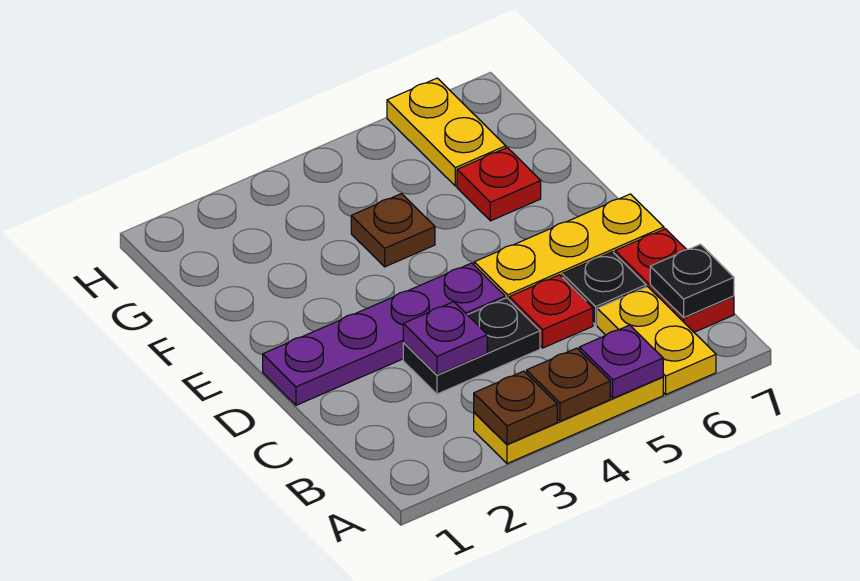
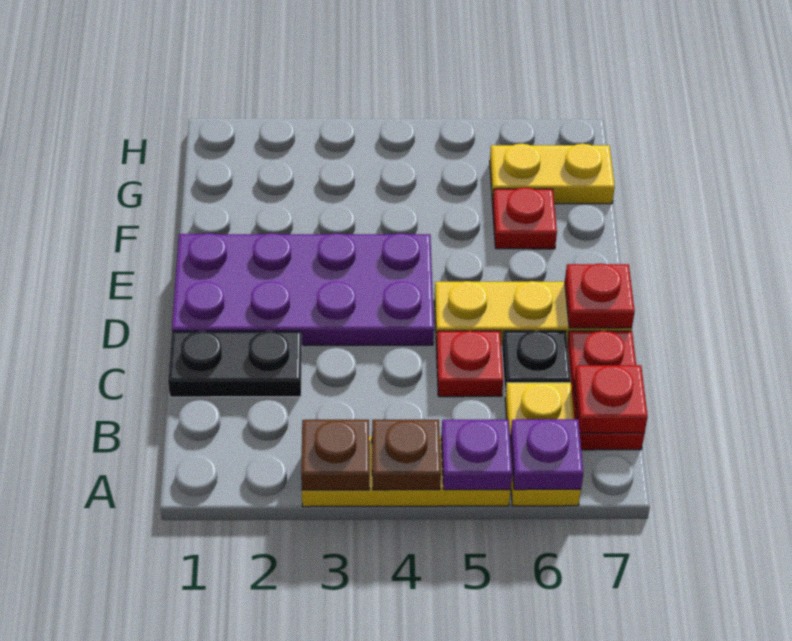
black 1x1 plate [650,244,734,317] -> red 1x1 plate [574,365,648,433]
black 1x2 plate [403,298,540,394] -> black 1x2 plate moved to [168,331,302,397]
purple 1x1 plate [403,302,487,375] -> purple 1x1 plate moved to [510,419,583,490]
purple 1x4 plate [263,263,505,405] -> purple 2x4 plate [172,233,434,345]
none -> red 1x1 plate [565,264,635,328]
brown 1x1 plate [351,194,435,267] -> none
yellow 1x2 plate [387,78,506,186] -> yellow 1x2 plate turned to [490,144,615,204]

